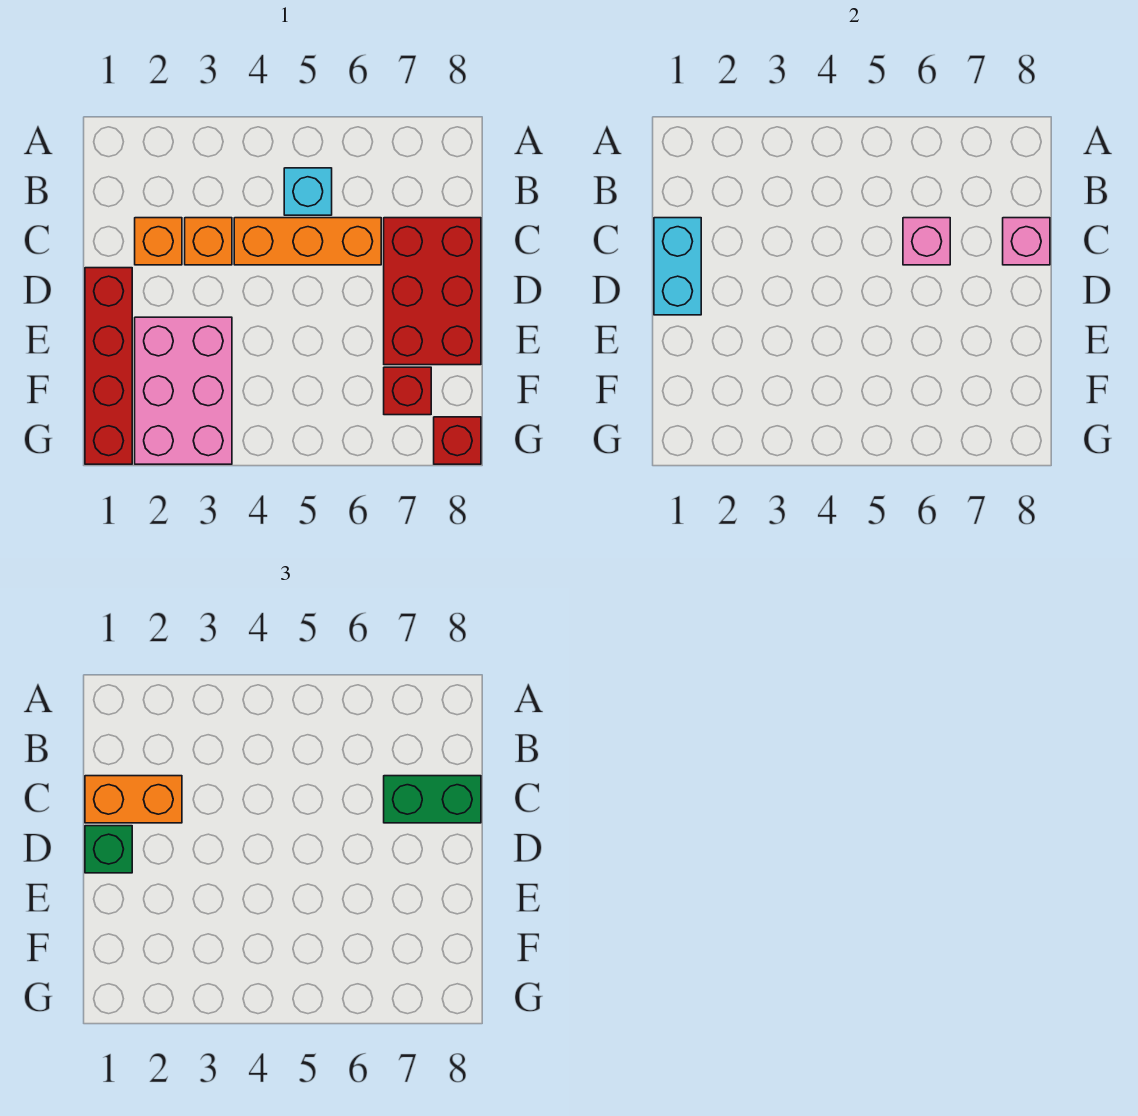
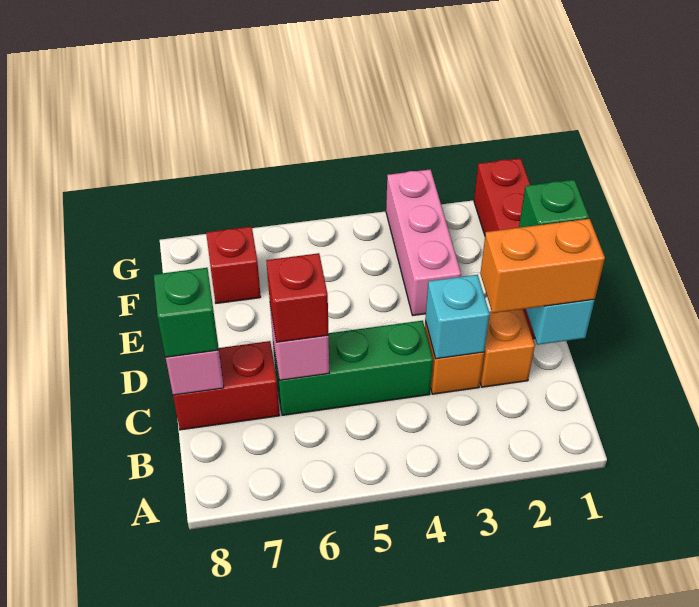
cyan 1x1 brick [284,168,332,215] -> cyan 1x1 brick moved to [425,275,490,359]
orange 1x3 brick [234,218,381,265] -> green 1x3 brick [273,321,433,415]
red 2x3 brick [384,218,481,365] -> red 1x2 brick [173,341,280,430]
green 1x2 brick [384,776,481,823] -> green 1x1 brick [154,268,218,357]
pink 2x3 brick [135,317,232,464] -> pink 1x3 brick [386,169,461,315]
red 1x1 brick [434,417,481,464] -> red 1x1 brick moved to [266,253,329,342]

